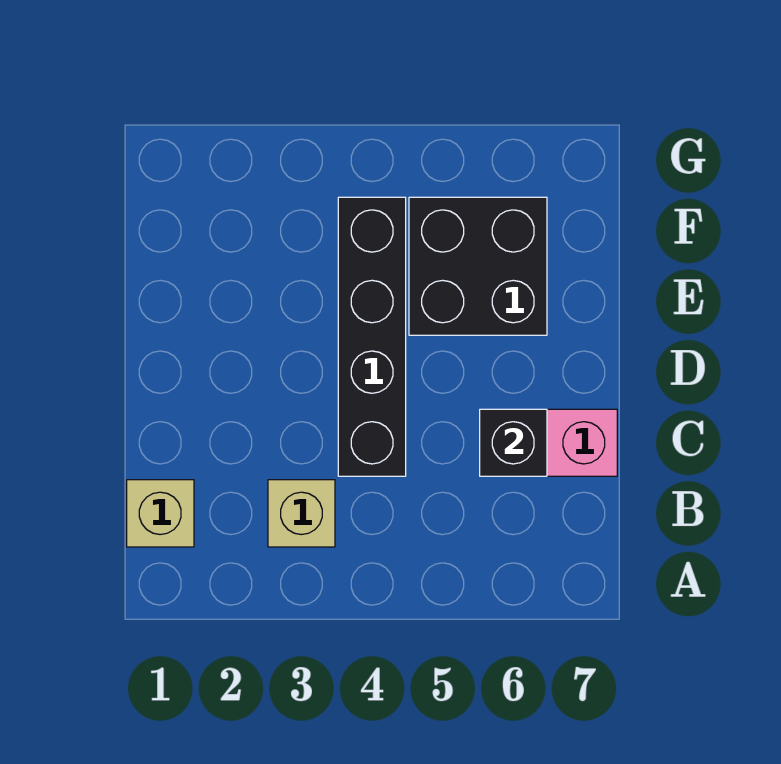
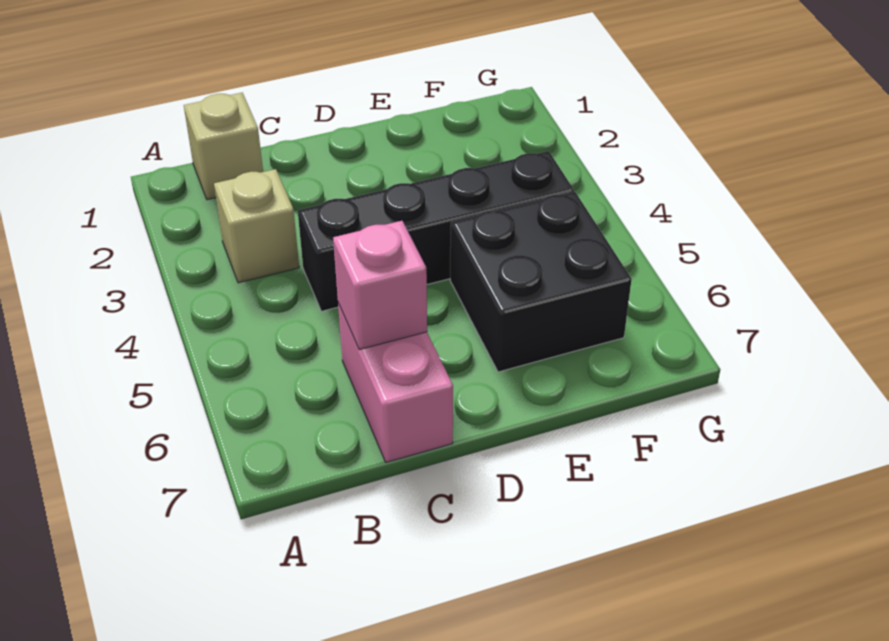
black 1x1 brick [480,409,547,476] -> pink 1x1 brick [333,221,427,350]

